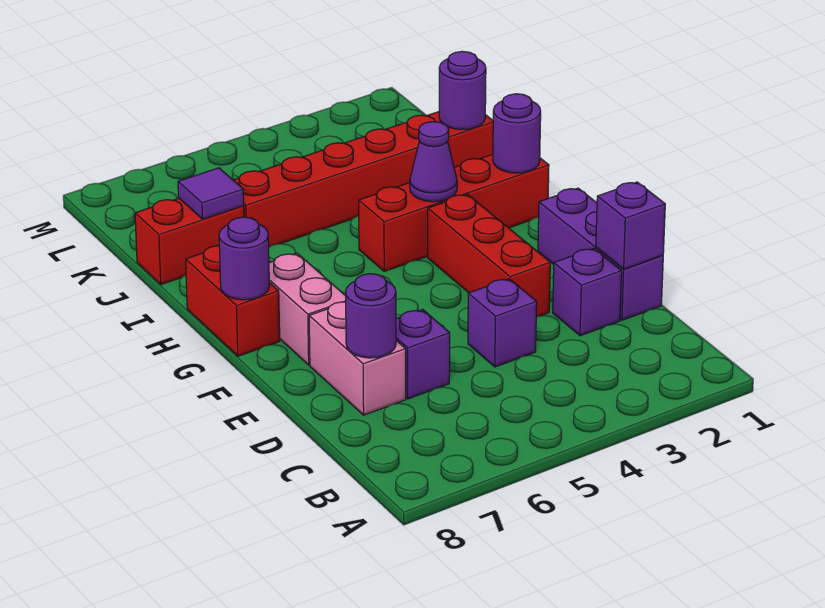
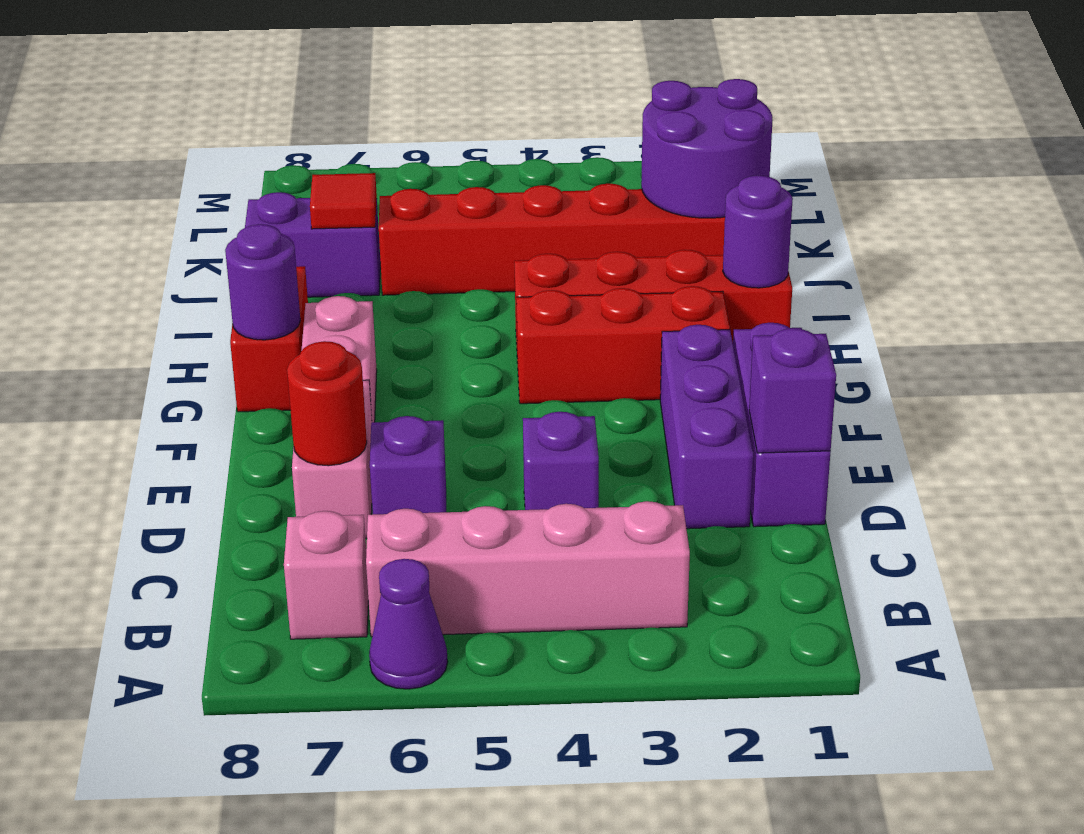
none -> pink 1x4 brick [366,501,690,637]
none -> pink 1x1 brick [284,511,368,639]
purple 1x1 brick [553,248,622,336] -> purple 1x3 brick [660,325,753,529]
purple 1x1 round brick [346,274,396,358] -> red 1x1 round brick [287,341,367,466]
red 1x3 brick [428,195,550,317] -> red 1x3 brick turned to [516,286,730,404]
purple 1x1 cone [410,122,457,202] -> purple 1x1 cone moved to [369,559,448,689]
purple 1x1 round brick [439,51,486,130] -> purple 2x2 round brick [641,79,772,218]
red 1x2 brick [135,198,244,285] -> purple 1x2 brick [245,192,380,297]
purple 1x1 tile [178,168,244,219] -> red 1x1 tile [310,173,377,229]

